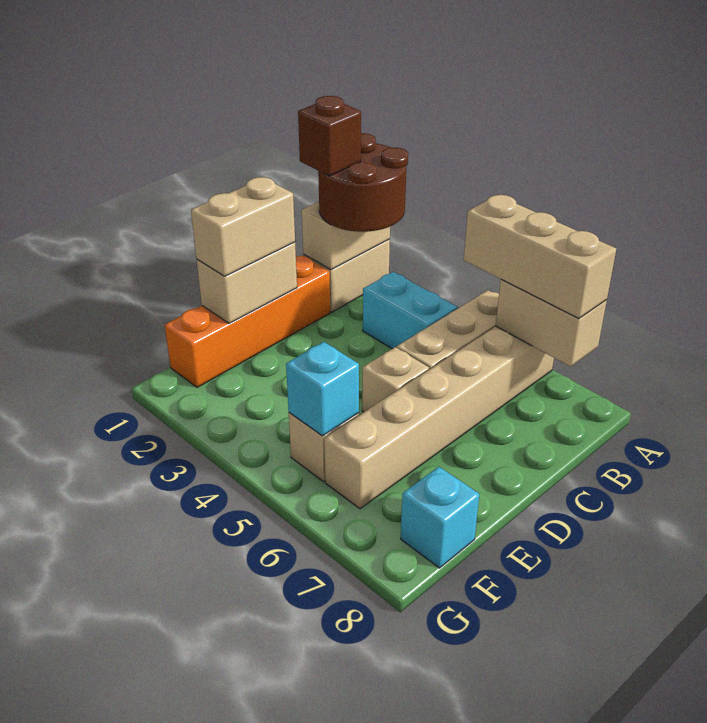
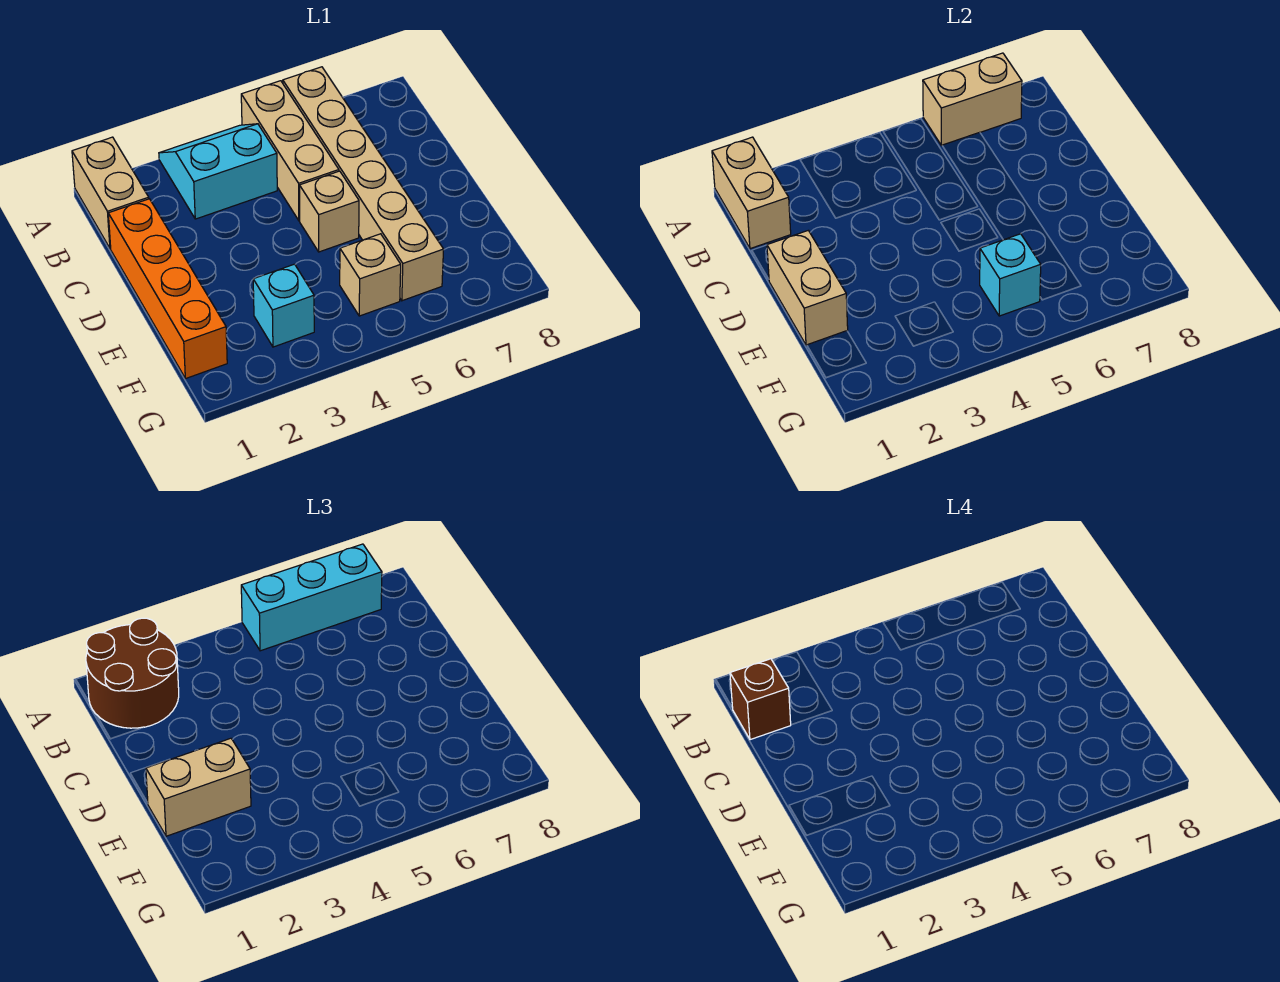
tan 1x3 brick [464,195,616,319] -> cyan 1x3 brick [241,544,382,651]
tan 1x2 brick [191,177,295,276] -> tan 1x2 brick turned to [146,738,251,836]
cyan 1x1 brick [401,467,479,568] -> cyan 1x1 brick moved to [253,264,314,347]

